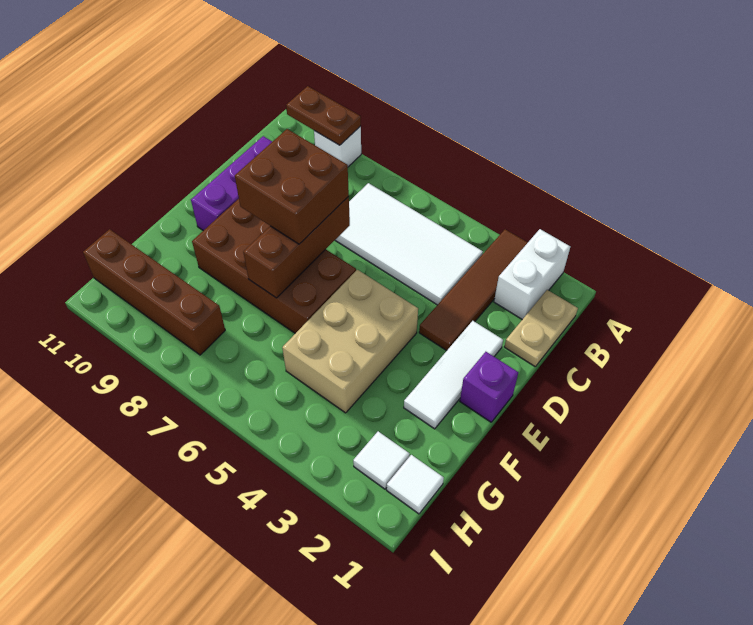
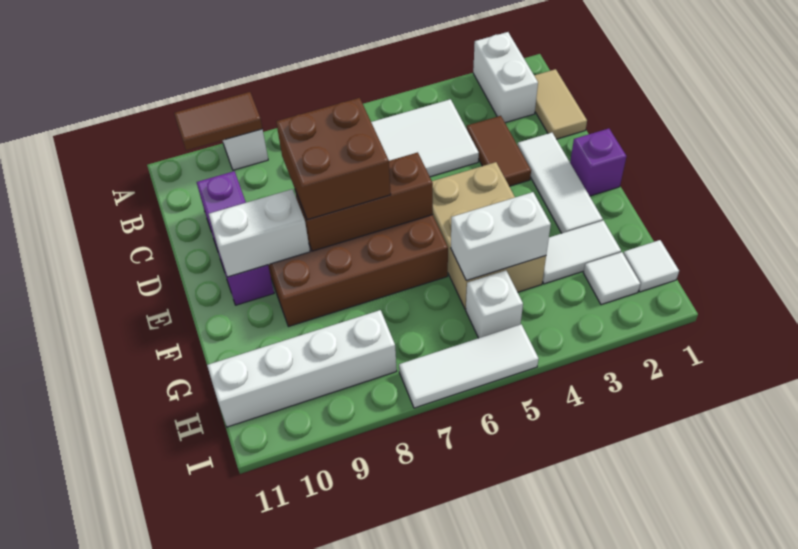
brown 1x4 tile [419,229,528,351] -> brown 1x2 tile [466,116,531,186]
brown 1x2 plate [286,86,361,145] -> brown 1x2 tile [174,92,262,150]
tan 1x2 plate [504,290,578,367] -> tan 1x2 tile [534,69,587,139]
brown 1x3 brick [243,197,350,298] -> brown 1x3 brick turned to [295,152,433,251]
none -> white 1x2 brick [209,189,310,277]
none -> white 1x2 tile [543,220,621,284]
none -> white 1x2 brick [451,192,551,281]
none -> white 1x1 brick [466,270,523,338]
brown 1x4 brick [83,229,225,355] -> white 1x4 brick [207,310,397,427]
none -> white 1x3 tile [399,324,539,408]

